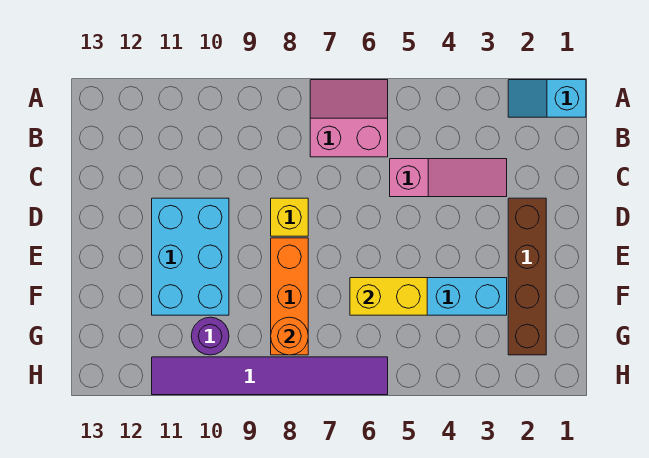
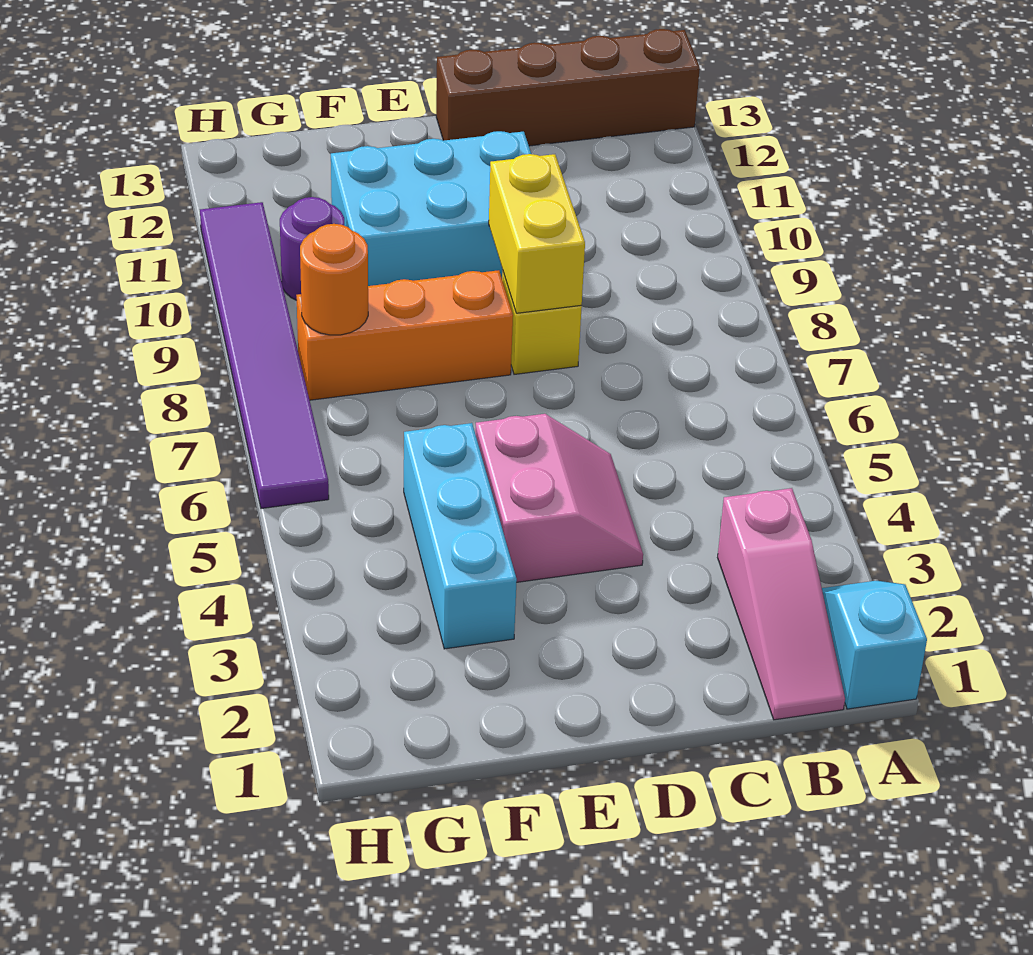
pink 2x2 slope [310,80,388,157] -> pink 2x2 slope moved to [475,414,643,582]
pink 1x3 slope [390,159,507,197] -> pink 1x3 slope moved to [718,488,845,720]
brown 1x4 brick [508,198,546,355] -> brown 1x4 brick moved to [436,29,700,146]
yellow 1x2 brick [350,278,427,315] -> yellow 1x2 brick moved to [489,154,585,313]

